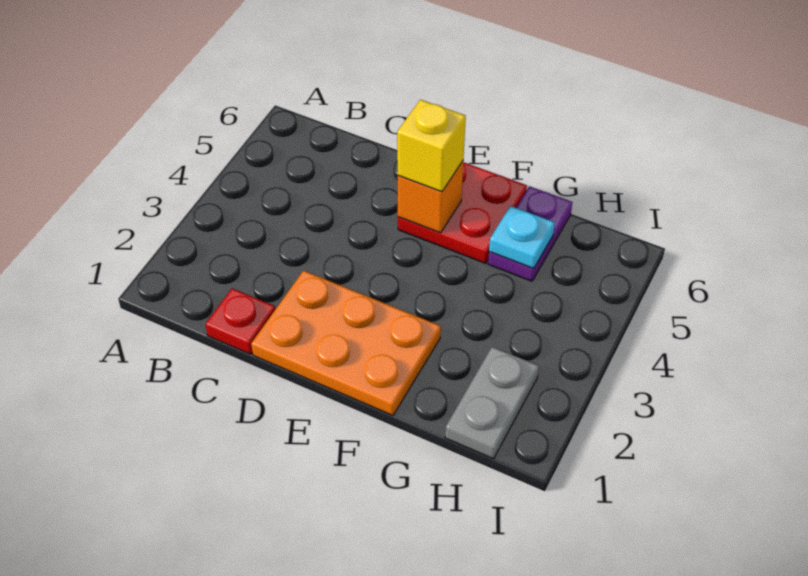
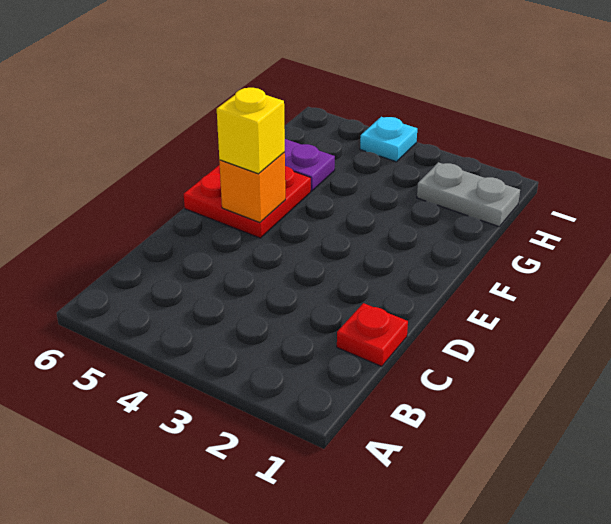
orange 2x3 plate [251,271,441,415] -> none
cyan 1x1 plate [489,206,555,268] -> cyan 1x1 plate moved to [360,117,417,162]

